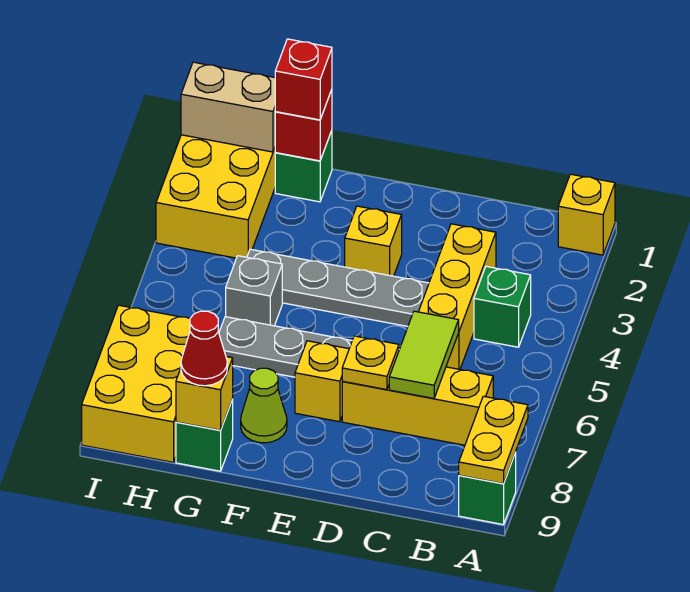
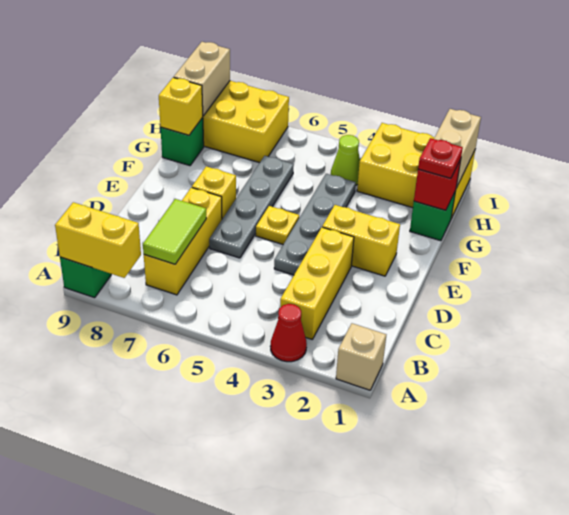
yellow 1x1 brick [558,174,615,255] -> tan 1x1 brick [336,323,386,390]
yellow 1x2 plate [459,396,528,484] -> yellow 1x2 brick [55,202,141,278]
green 1x1 brick [474,266,531,347] -> none
yellow 1x3 brick [419,224,496,369] -> yellow 1x3 brick turned to [280,227,354,339]
lime 1x2 tile [389,311,459,398] -> lime 1x2 tile turned to [143,199,206,264]
yellow 1x1 plate [342,336,399,390] -> yellow 1x1 plate moved to [256,206,299,244]
yellow 1x1 brick [345,206,402,276] -> yellow 1x2 brick [322,205,400,276]
lime 1x1 cone [241,368,287,443] -> lime 1x1 cone moved to [331,135,360,185]
red 1x1 brick [275,39,332,120] -> red 1x1 plate [418,138,463,178]
grey 1x1 brick [226,256,282,326] -> none
red 1x1 cone [181,311,227,386] -> red 1x1 cone moved to [270,304,307,362]
none -> tan 1x2 brick [174,42,230,116]

